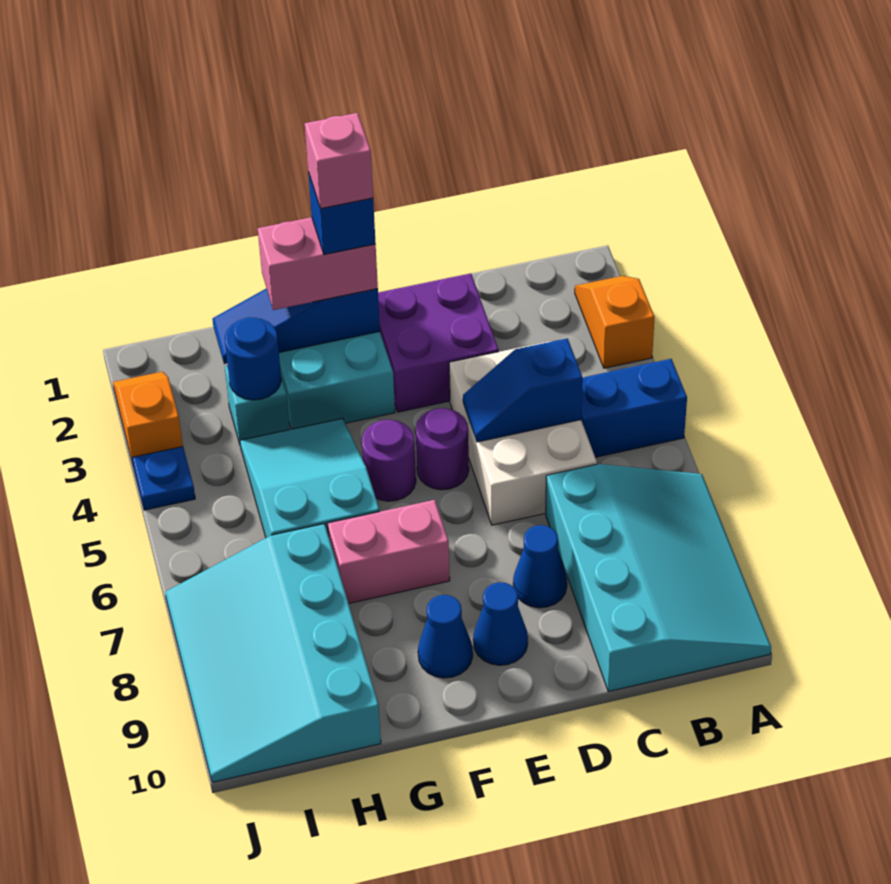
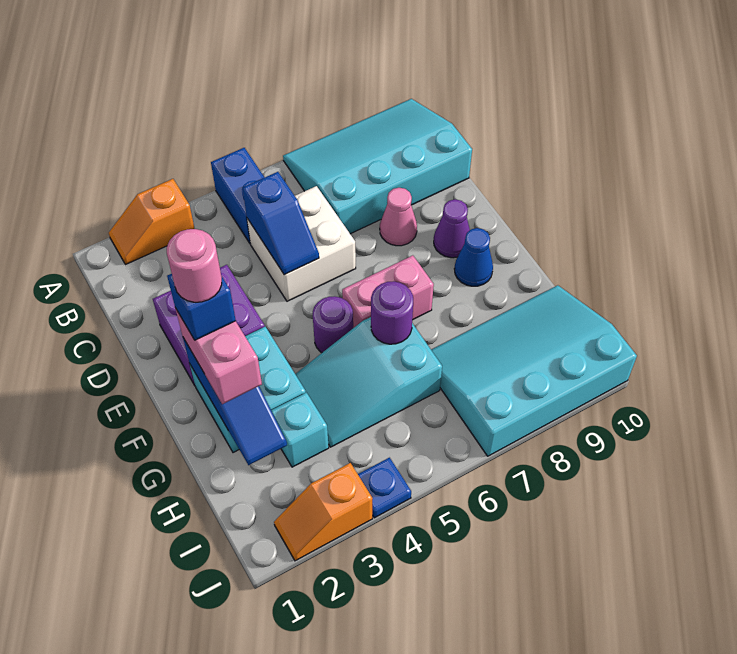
white 2x3 brick [449,341,597,525] -> white 2x2 brick [247,186,356,301]
blue 1x1 cone [513,525,567,608] -> pink 1x1 cone [380,188,417,246]
purple 1x1 round brick [416,408,469,490] -> purple 1x1 round brick moved to [371,281,413,344]
blue 1x1 cone [473,582,528,665] -> purple 1x1 cone [434,199,470,258]
pink 1x1 brick [305,113,373,209] -> pink 1x1 round brick [167,229,222,302]
pink 1x2 brick [328,500,450,603] -> pink 1x2 brick turned to [342,255,434,328]
blue 1x1 round brick [225,317,281,400] -> none
cyan 3x4 slope [165,524,381,782] -> cyan 3x4 slope turned to [431,285,637,456]

